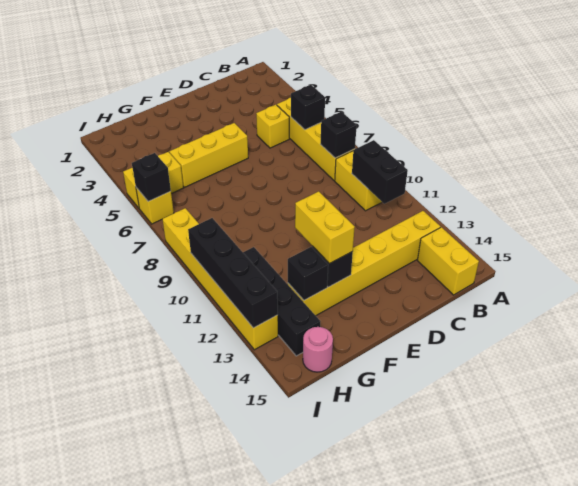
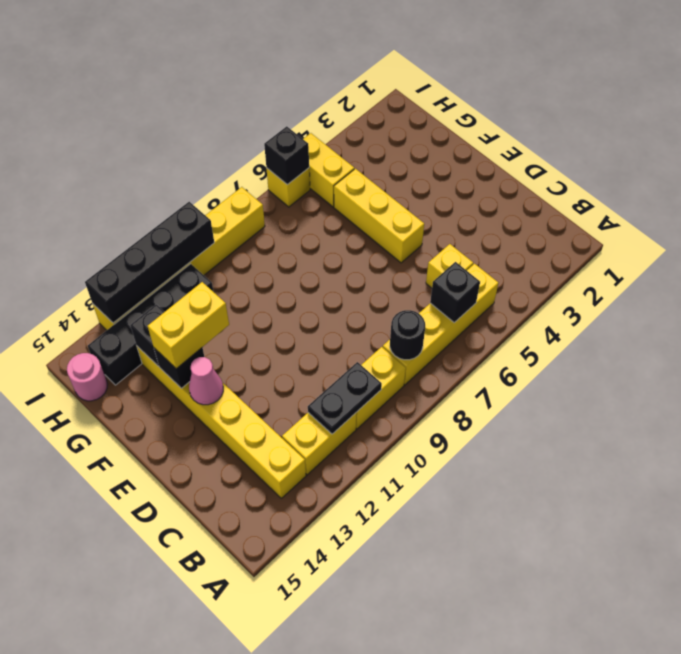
black 1x1 brick [321,112,357,158] -> black 1x1 round brick [390,310,425,360]
black 1x2 brick [352,140,408,204] -> black 1x2 plate [308,362,382,434]
yellow 1x2 brick [417,227,479,295] -> yellow 1x2 brick moved to [282,413,356,475]
none -> pink 1x1 cone [189,357,223,405]

